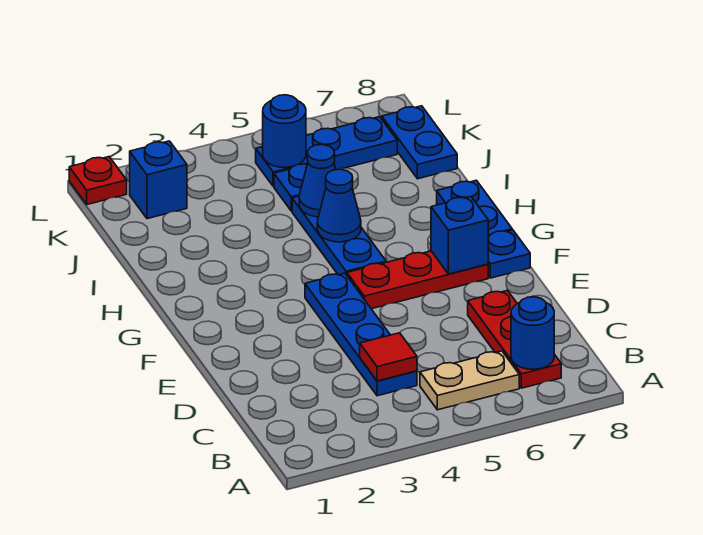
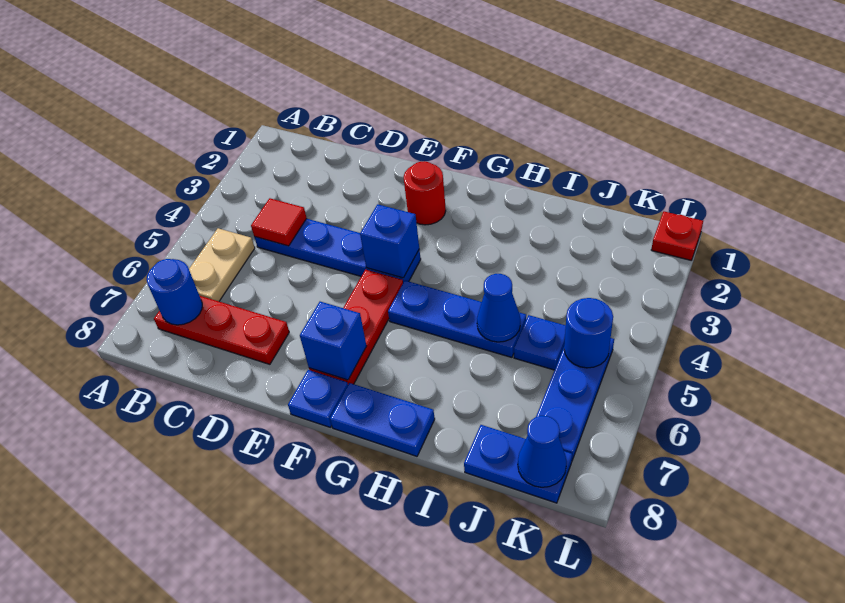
none -> red 1x1 round brick [404,161,446,225]
blue 1x1 cone [317,169,361,242] -> blue 1x1 cone moved to [518,416,567,487]
blue 1x1 brick [130,141,187,219] -> blue 1x1 brick moved to [360,204,419,278]

